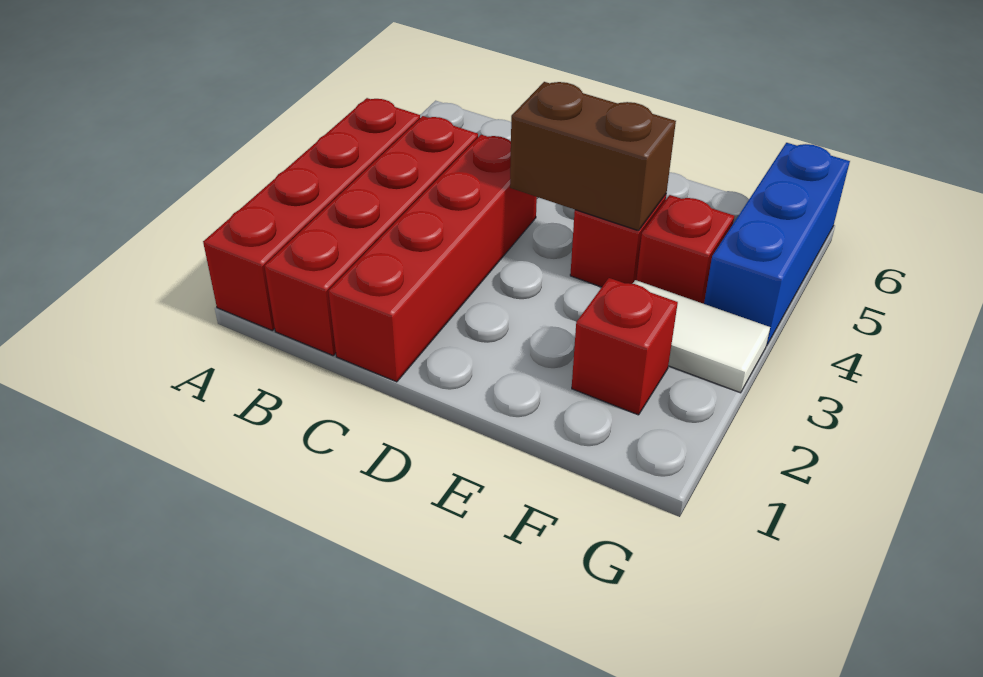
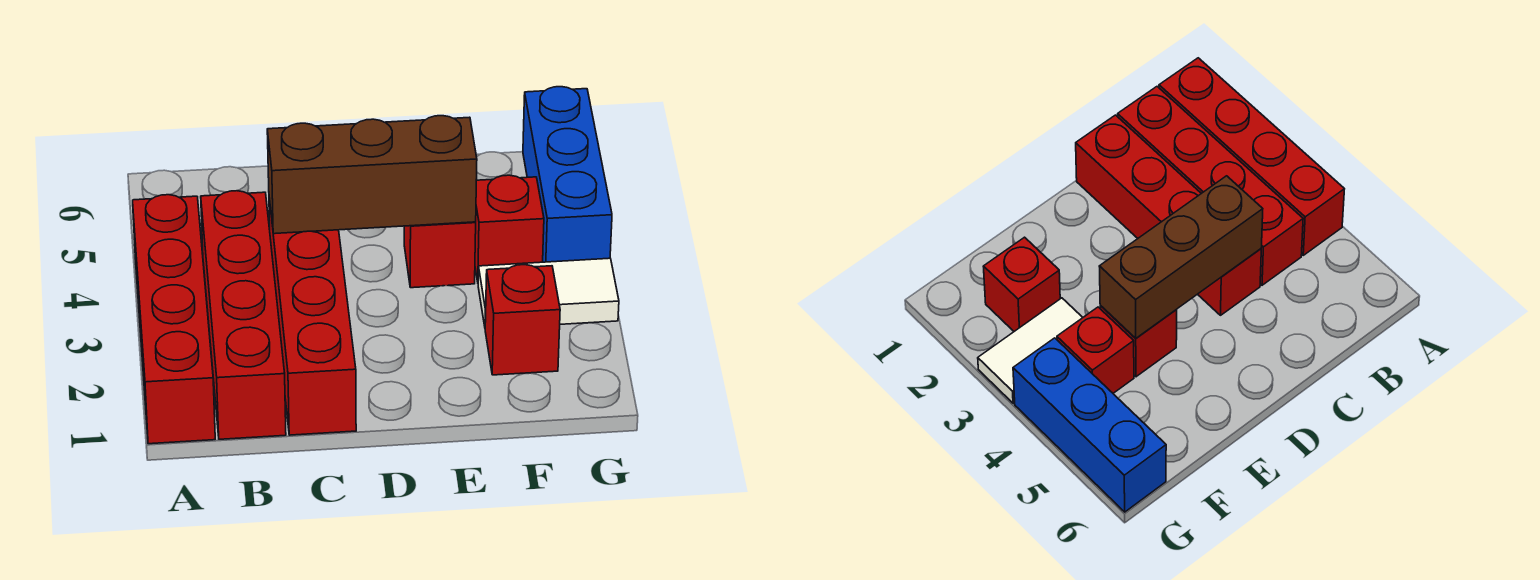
brown 1x2 brick [510,82,676,231] -> brown 1x3 brick [267,116,477,234]

